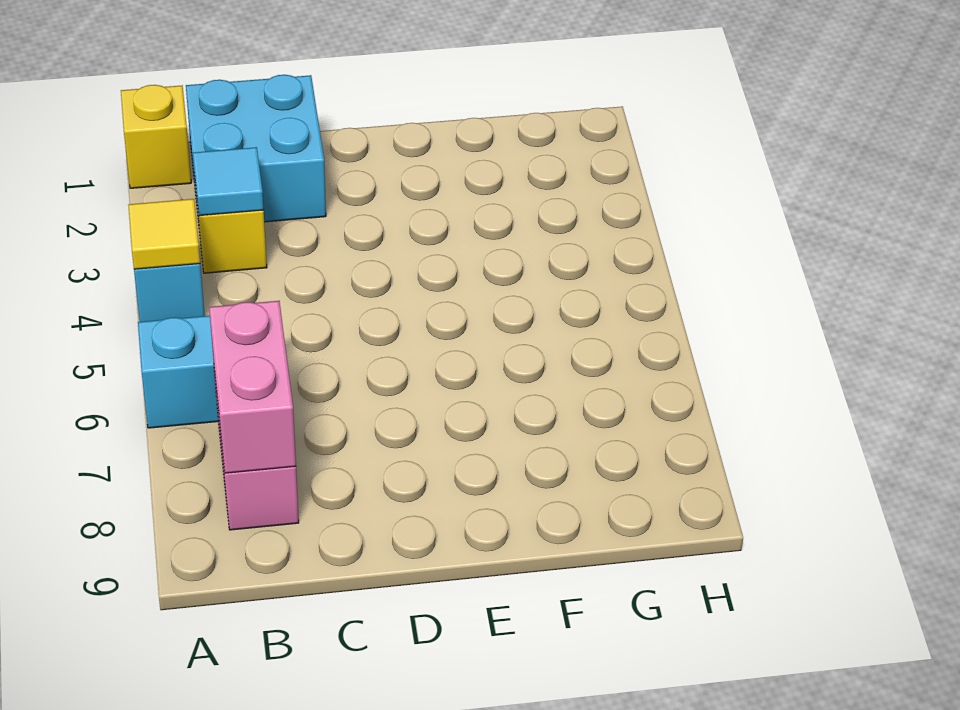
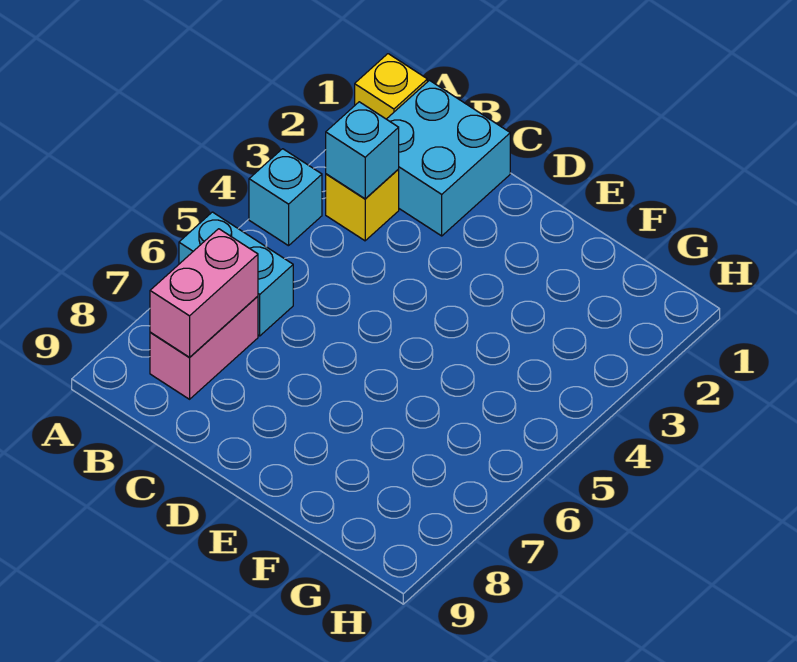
yellow 1x1 tile [128,199,200,269] -> none
cyan 1x1 tile [193,147,264,216] -> cyan 1x1 brick [326,102,399,199]

